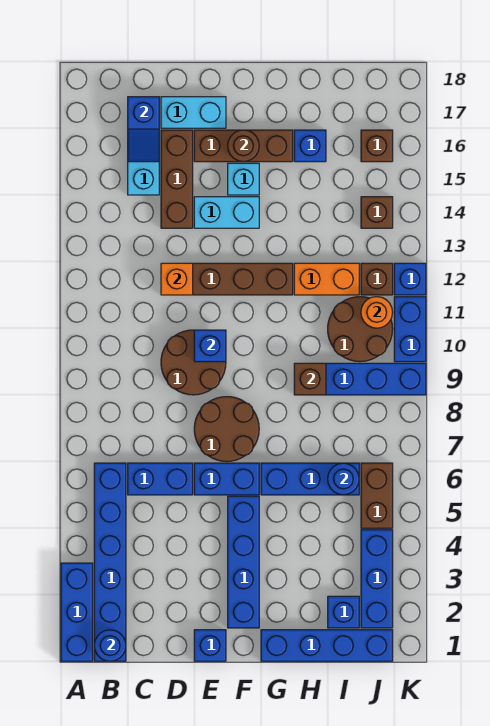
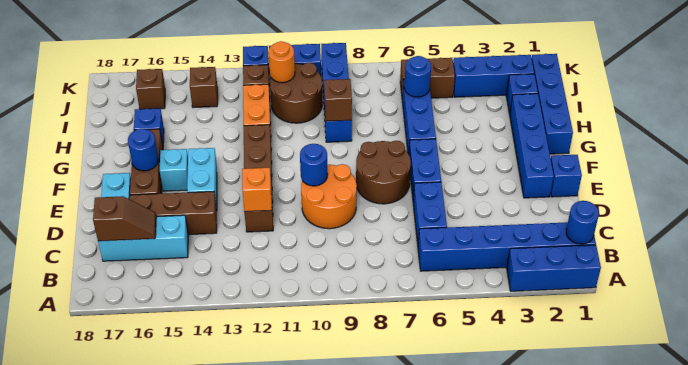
blue 1x2 slope [128,97,159,162] -> brown 1x2 slope [93,196,156,241]
brown 2x2 round brick [161,330,226,395] -> orange 2x2 round brick [301,164,357,229]
blue 1x1 brick [194,330,226,362] -> blue 1x1 round brick [300,144,328,186]
blue 1x4 brick [228,496,259,628] -> blue 1x4 brick turned to [510,94,554,198]
brown 1x1 round brick [228,130,259,162] -> blue 1x1 round brick [128,129,159,171]

